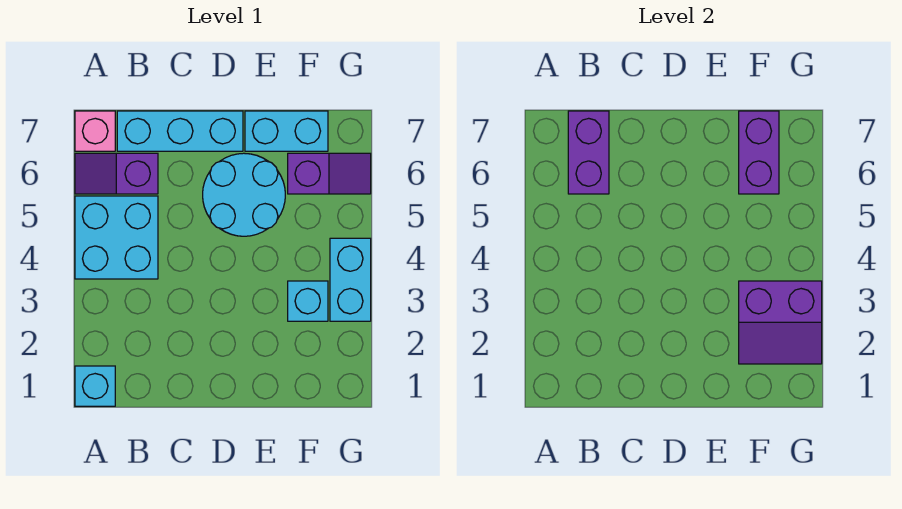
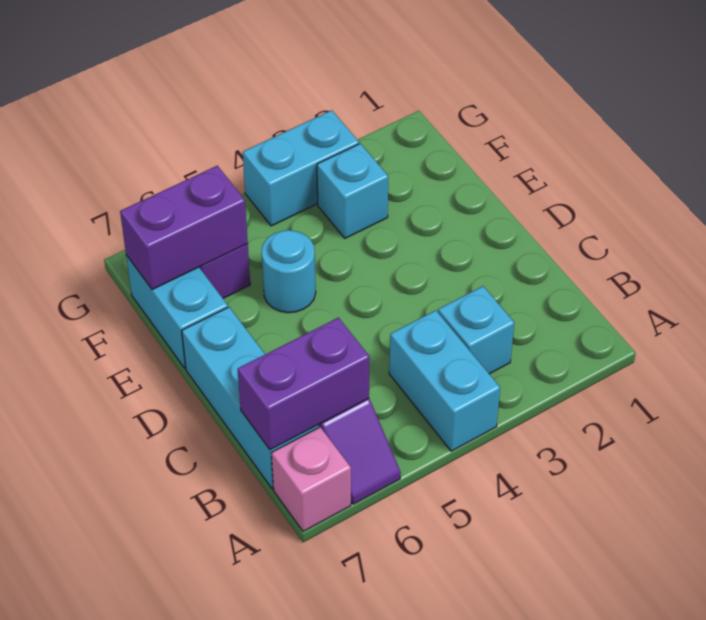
cyan 1x1 brick [75,366,115,406] -> cyan 1x1 brick moved to [438,286,514,374]
cyan 2x2 brick [75,196,158,279] -> cyan 1x2 brick [389,310,500,451]
cyan 2x2 round brick [203,153,285,236] -> cyan 1x1 round brick [262,230,316,313]
purple 2x2 slope [739,281,822,364] -> none

